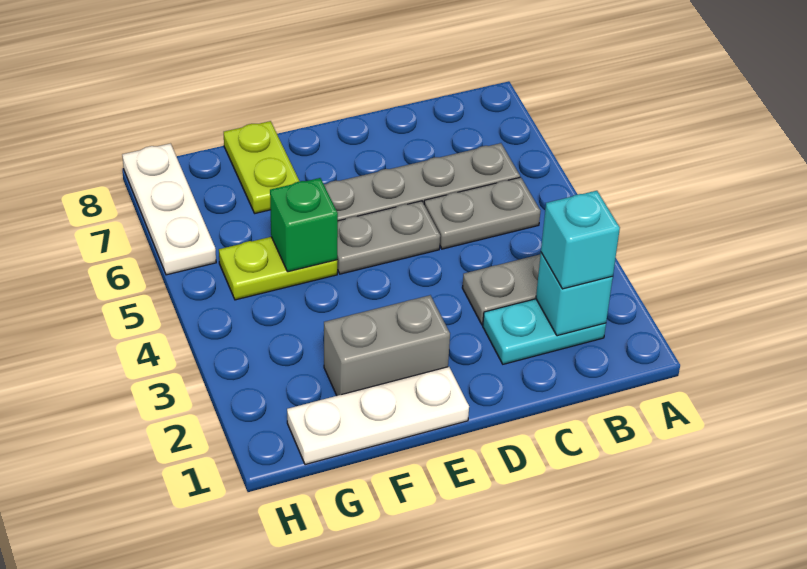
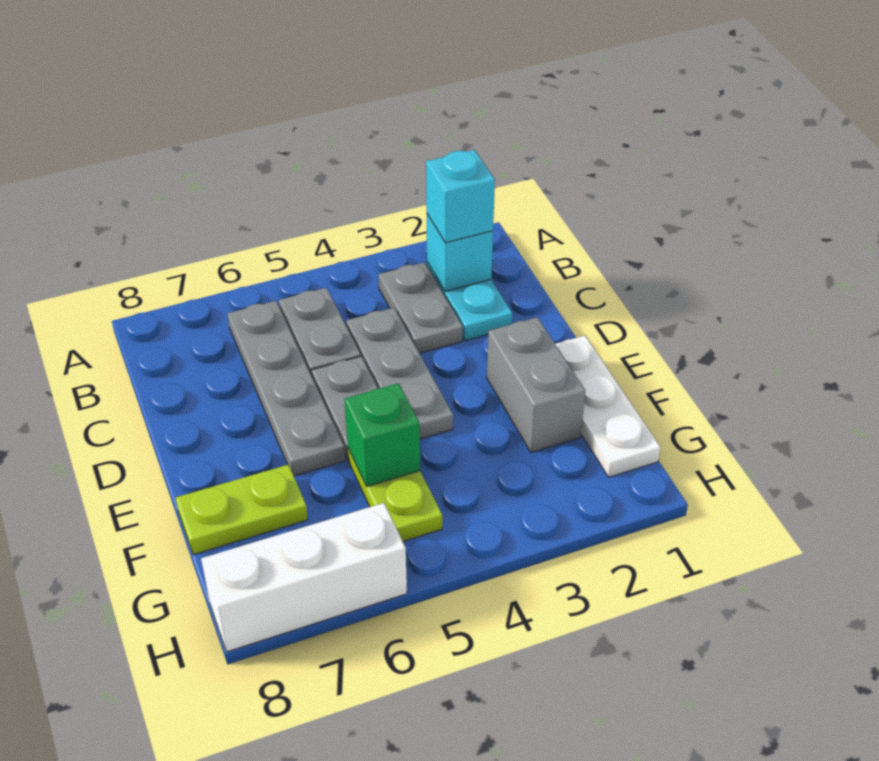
none -> grey 1x3 plate [346,308,453,439]
white 1x3 plate [122,144,216,275] -> white 1x3 brick [201,503,407,652]

